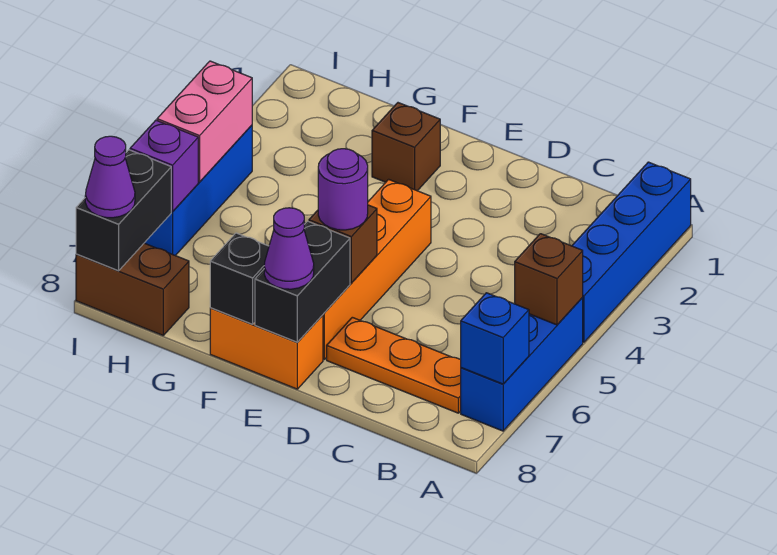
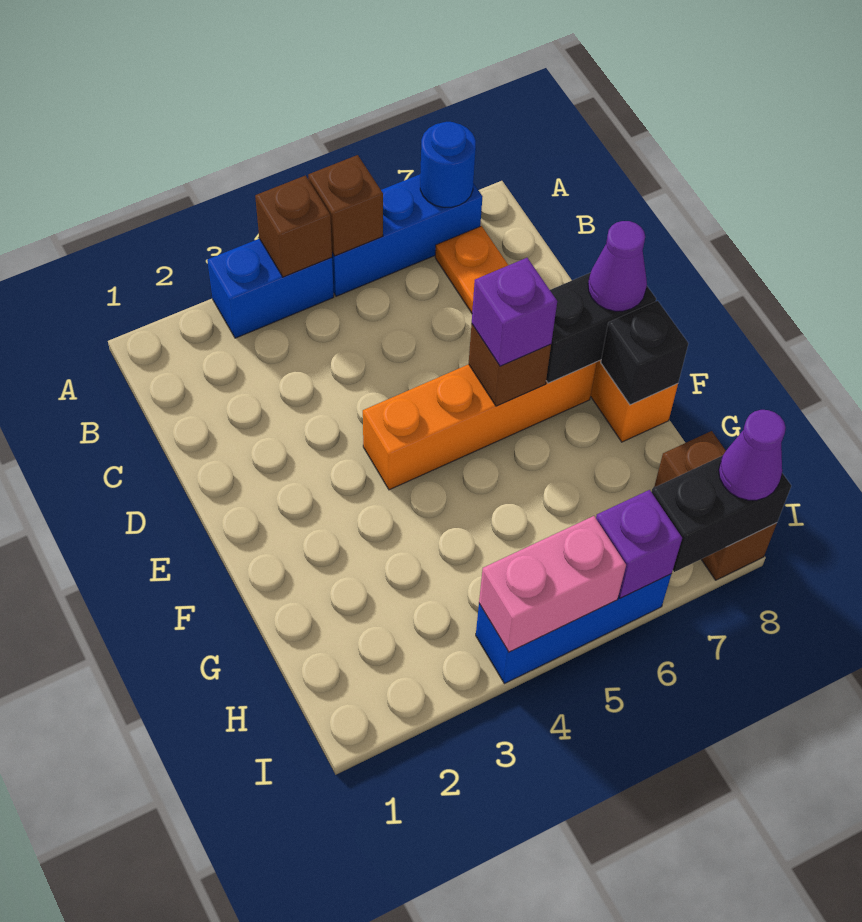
blue 1x4 brick [572,162,691,342] -> blue 1x2 brick [207,239,334,338]
blue 1x1 brick [461,293,529,384] -> blue 1x1 round brick [420,122,476,207]
purple 1x1 round brick [318,149,368,230] -> purple 1x1 brick [472,258,557,366]
brown 1x1 brick [372,103,440,191] -> brown 1x1 brick moved to [255,176,332,277]

